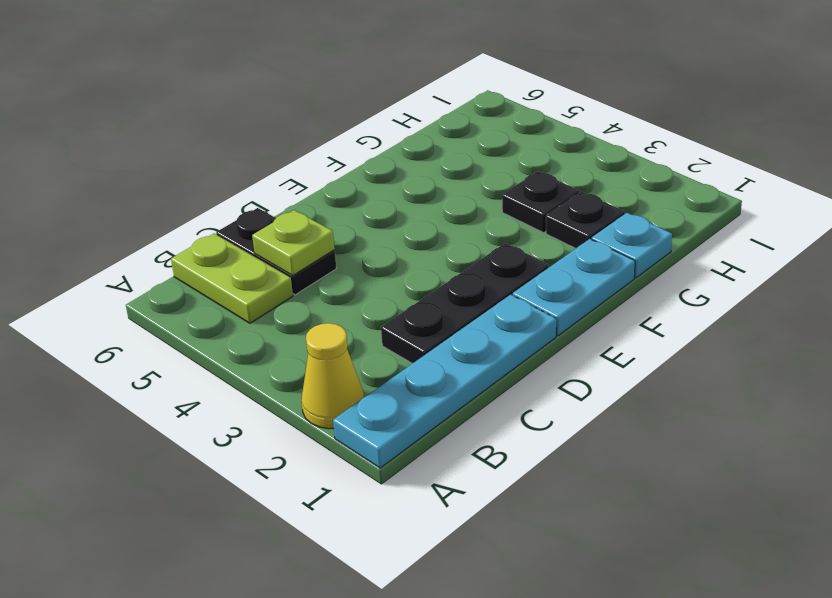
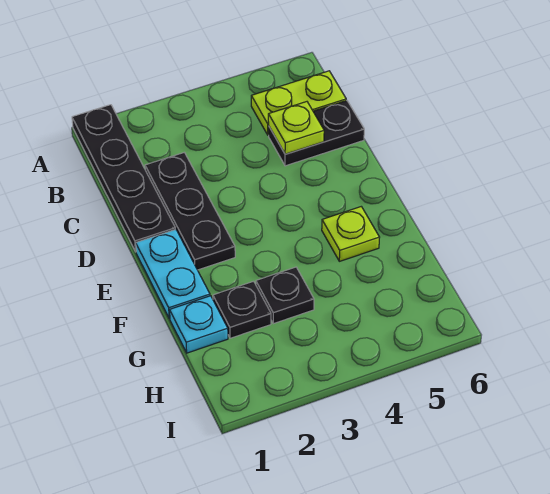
cyan 1x4 plate [333,295,556,468] -> black 1x4 plate [72,105,175,252]
yellow 1x1 cone [302,323,364,429] -> none
none -> lime 1x1 plate [322,207,380,261]

